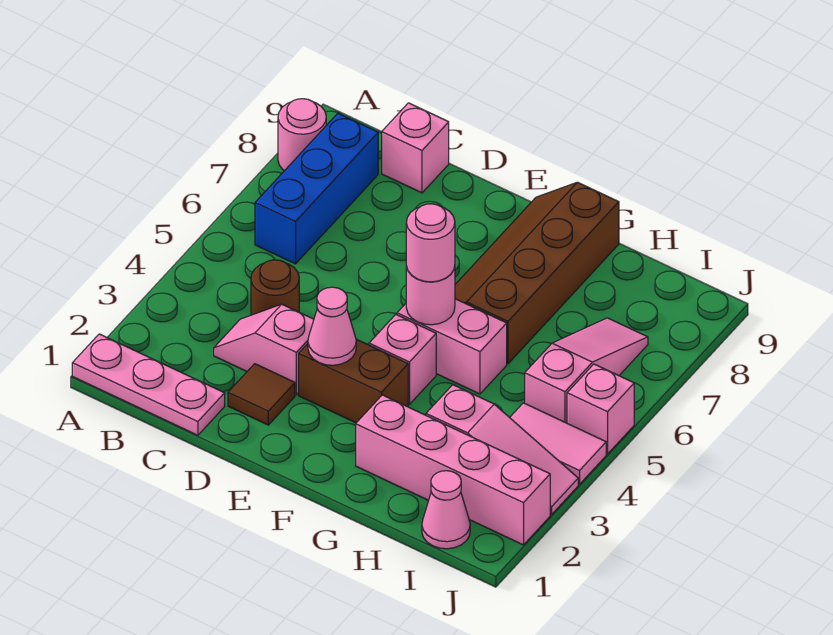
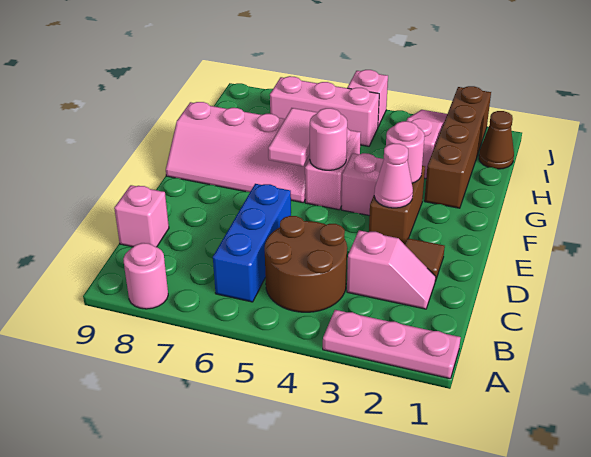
pink 1x3 plate [72,334,225,435] -> pink 1x3 plate turned to [323,310,461,379]
blue 1x3 brick [255,113,378,264] -> blue 1x3 brick turned to [213,184,291,302]
pink 1x2 slope [214,304,314,395] -> pink 1x2 slope turned to [347,230,436,309]
brown 1x1 round brick [251,260,299,315] -> brown 2x2 round brick [265,216,347,312]
pink 1x1 round brick [406,204,455,282] -> pink 1x1 round brick moved to [386,121,425,183]
brown 2x4 slope [455,182,619,364] -> pink 2x4 slope [166,102,310,203]
pink 1x4 brick [356,395,550,545] -> brown 1x4 brick [425,86,491,208]
pink 1x1 cone [422,471,470,549] -> brown 1x1 cone [479,111,514,169]
pink 1x2 tile [510,403,606,484] -> pink 1x2 tile moved to [268,108,317,166]
pink 1x3 slope [525,318,648,423] -> pink 1x3 brick [270,76,379,146]

